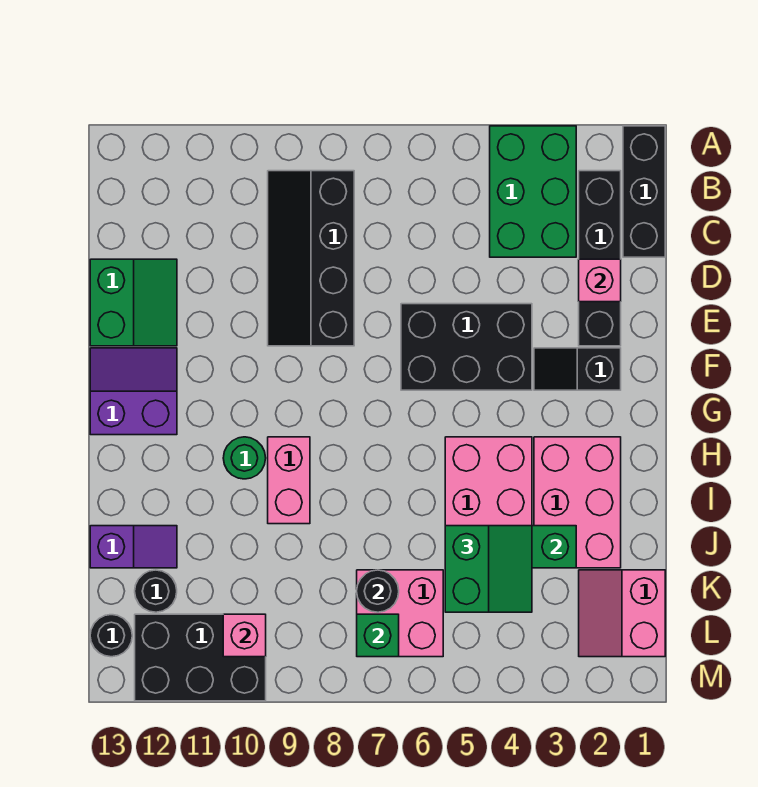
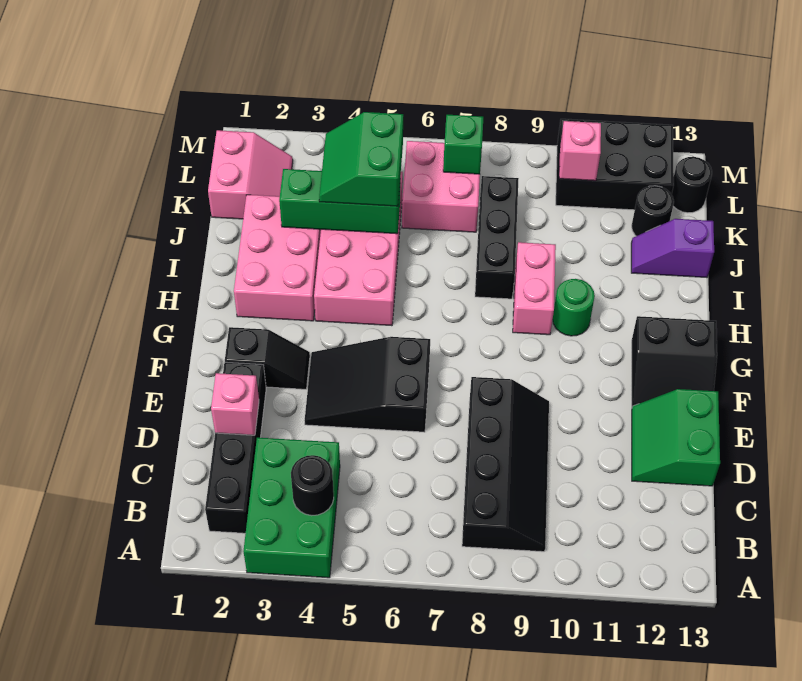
black 1x3 brick [623,126,665,257] -> black 1x3 brick moved to [475,176,519,299]
black 2x3 brick [401,304,532,390] -> black 2x3 slope [305,337,430,432]
purple 2x2 slope [90,348,177,435] -> black 2x2 slope [632,316,717,407]
black 1x1 round brick [357,570,399,612] -> black 1x1 round brick moved to [291,455,334,516]

